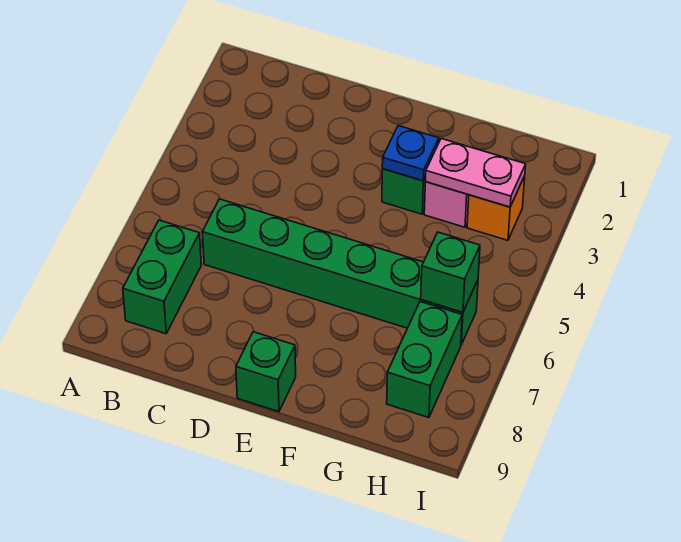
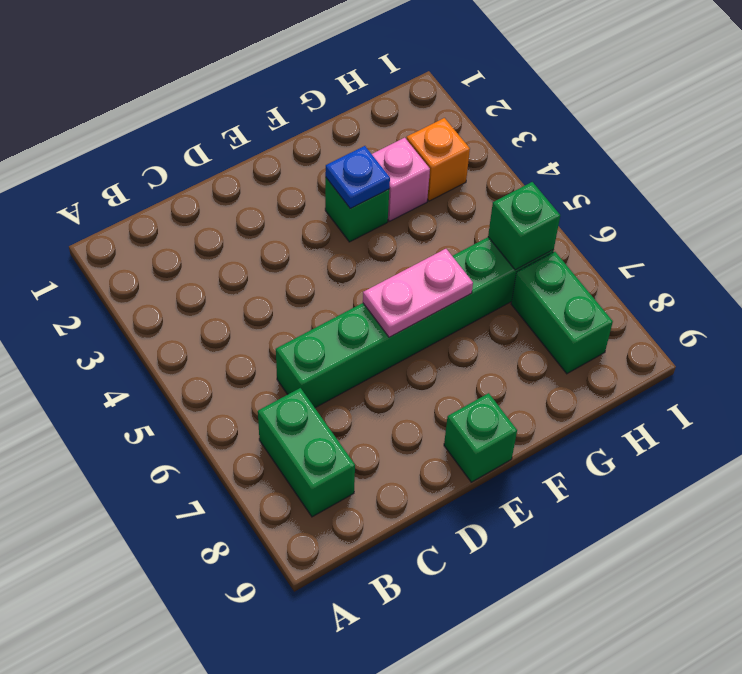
pink 1x2 plate [425,139,526,207] -> pink 1x2 plate moved to [363,249,473,337]

